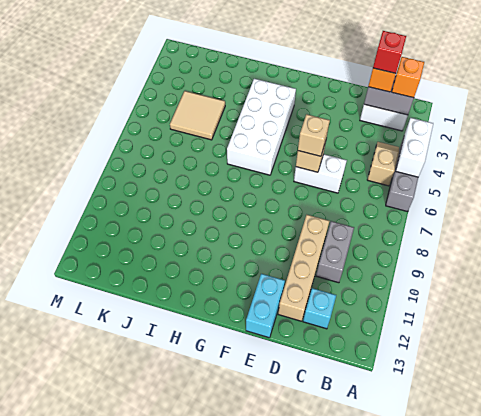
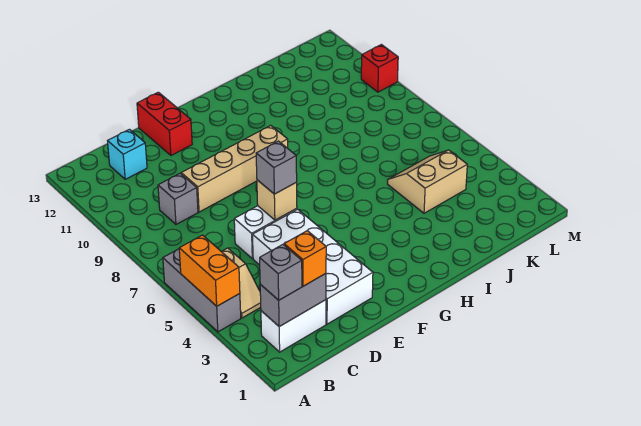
white 1x2 brick [396,118,433,177] -> orange 1x2 brick [179,235,240,306]
orange 1x1 brick [392,57,424,98] -> grey 1x1 brick [260,245,302,300]
red 1x1 brick [373,31,406,73] -> red 1x1 brick moved to [361,45,398,92]
grey 1x2 brick [316,221,354,283] -> grey 1x1 brick [158,173,198,224]
tan 1x4 brick [278,215,329,321] -> tan 1x4 brick turned to [181,125,288,212]
tan 1x1 brick [298,114,330,156] -> grey 1x1 brick [256,141,297,194]
cyan 1x2 brick [246,274,285,338] -> red 1x2 brick [137,92,192,155]
white 2x4 brick [227,79,296,175] -> white 2x4 brick moved to [253,209,373,324]
tan 2x2 tile [170,91,225,140] -> tan 2x2 slope [388,150,467,213]

